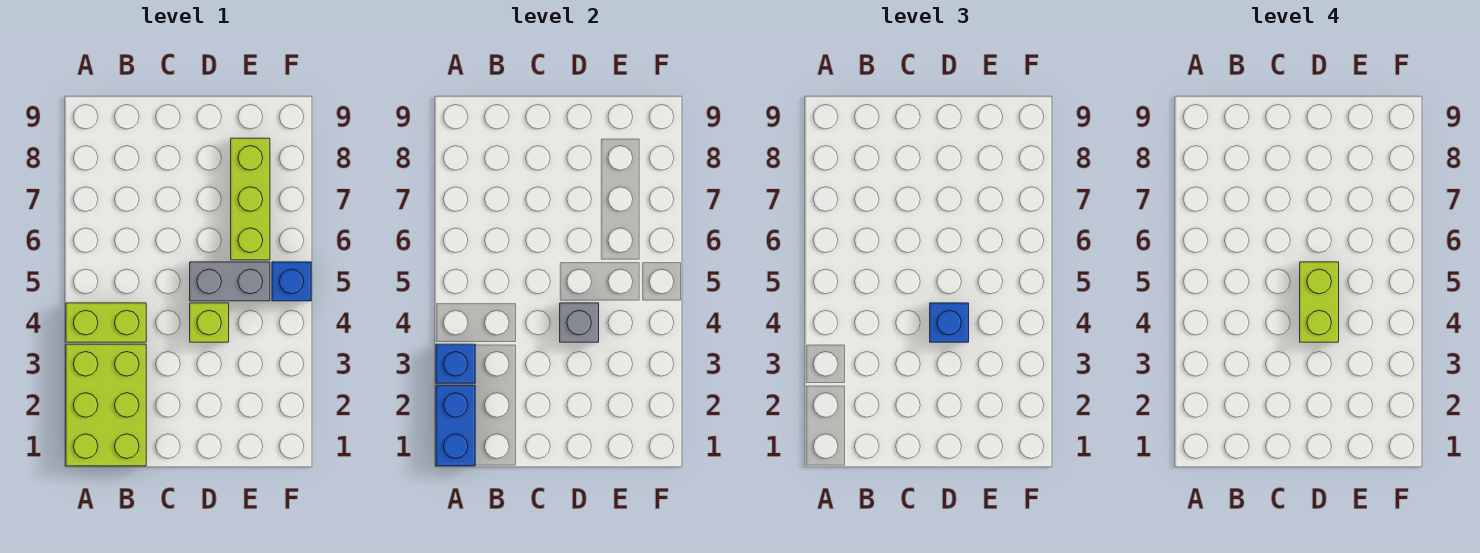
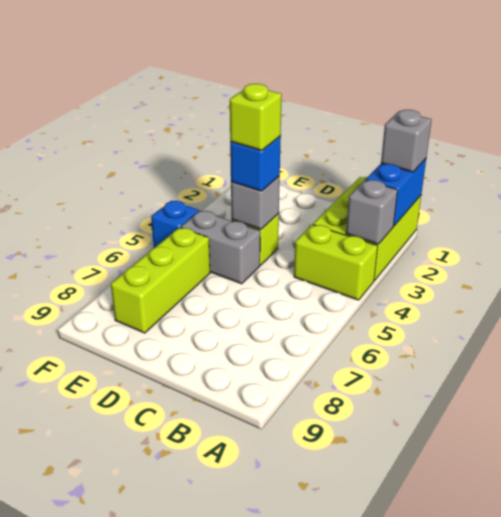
none -> grey 1x1 brick [381,110,432,172]
blue 1x1 brick [436,344,475,383] -> grey 1x1 brick [346,180,397,244]
lime 1x2 brick [1300,262,1339,342] -> lime 1x1 brick [230,84,282,151]

